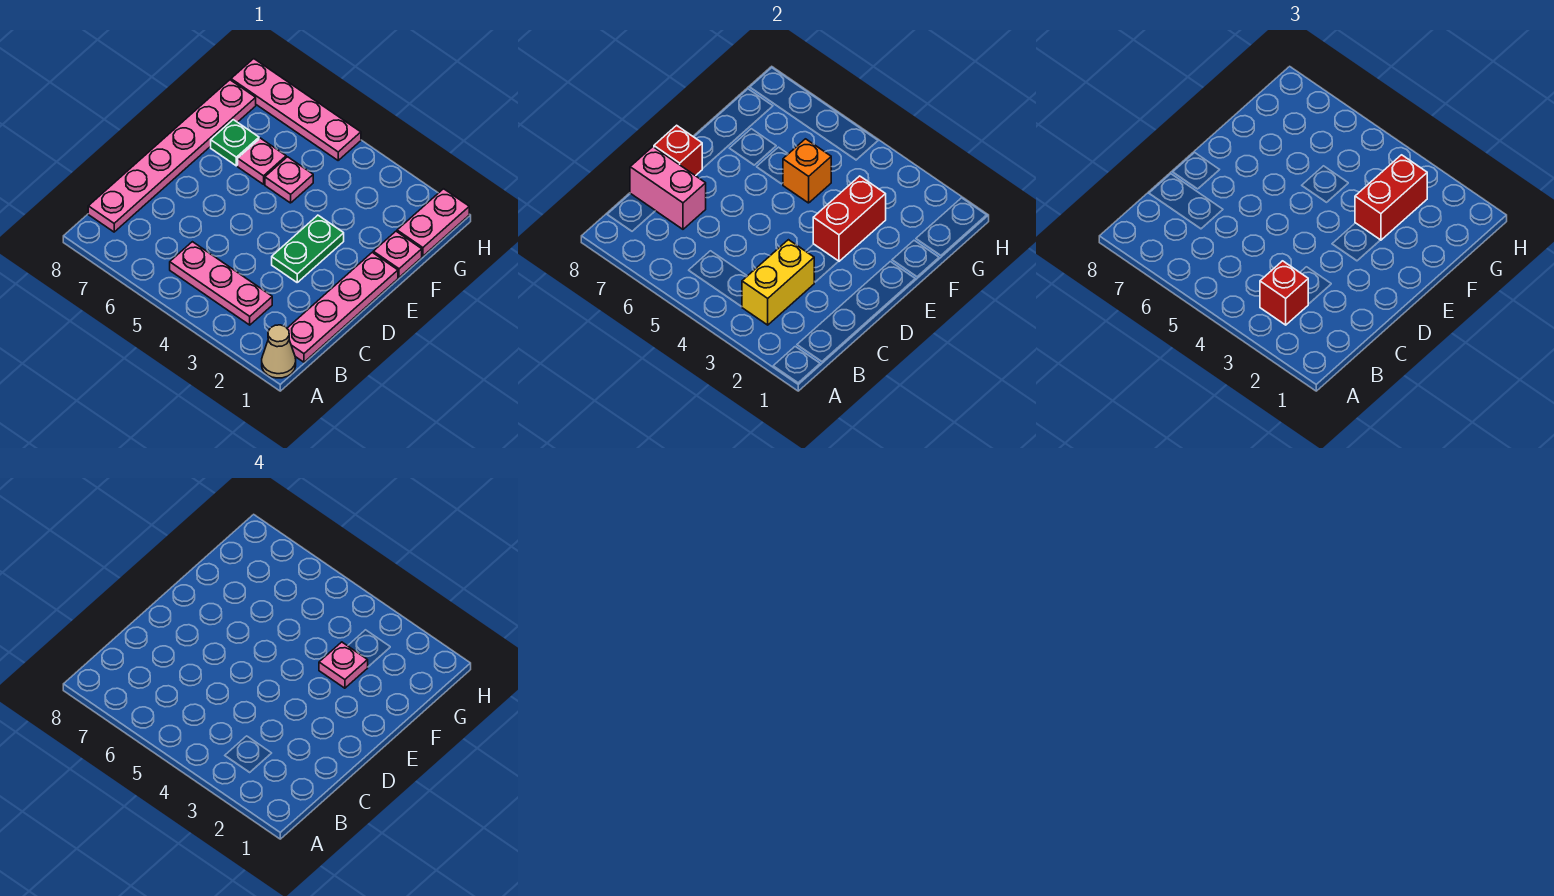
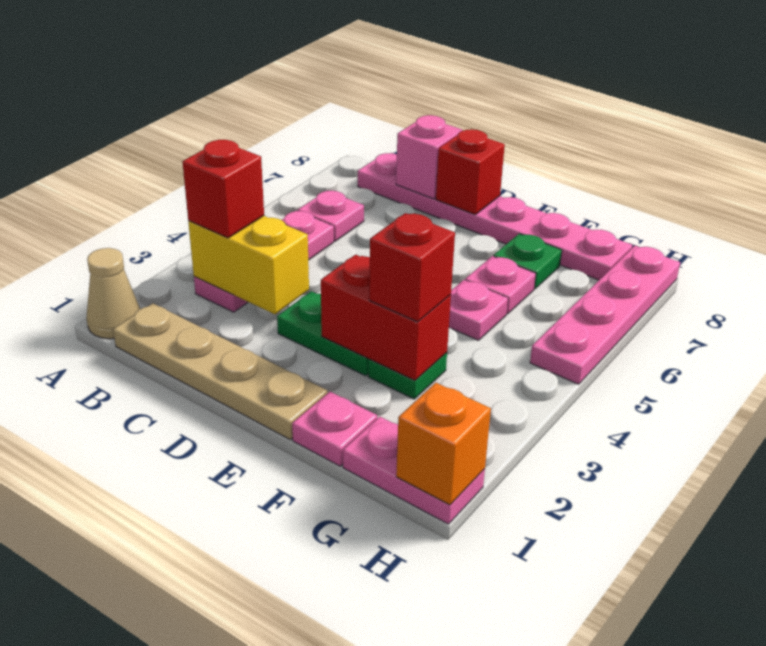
pink 1x4 plate [287,252,398,362] -> tan 1x4 plate [113,303,328,440]
pink 1x2 brick [630,147,706,229] -> pink 1x1 brick [396,115,463,199]
none -> green 1x1 plate [368,353,447,399]
red 1x2 brick [1355,155,1427,240] -> red 1x1 brick [369,213,455,322]
pink 1x1 plate [319,642,368,688] -> pink 1x1 plate moved to [298,191,364,241]
orange 1x1 brick [783,139,831,203] -> orange 1x1 brick moved to [396,383,491,505]

